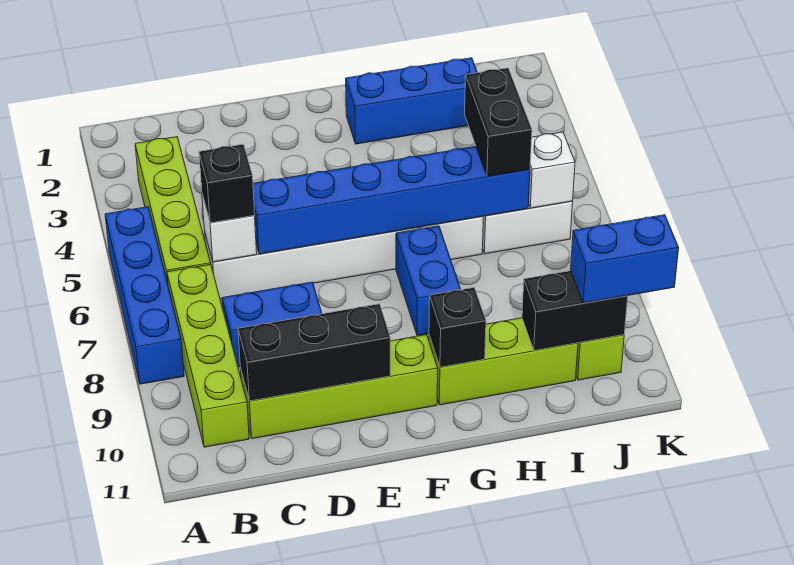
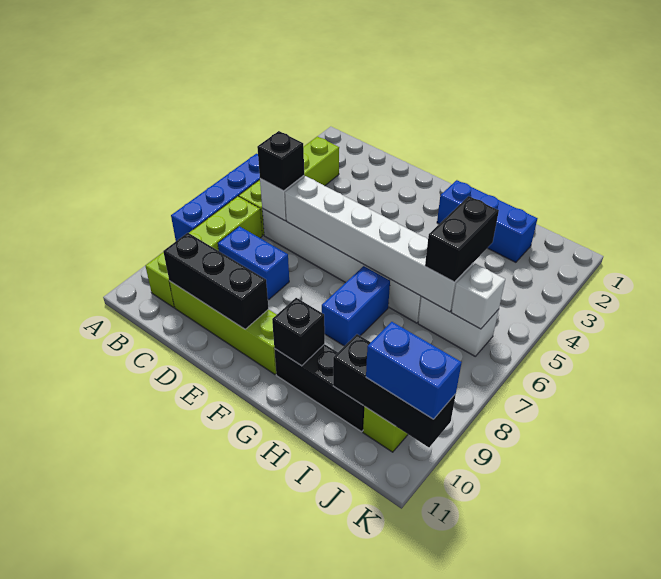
blue 1x6 brick [253,147,530,254] -> white 1x6 brick [285,176,473,312]
lime 1x3 brick [429,318,578,405] -> black 1x3 brick [274,344,364,432]
black 1x2 brick [522,271,628,351] -> black 1x3 brick [333,334,456,447]

